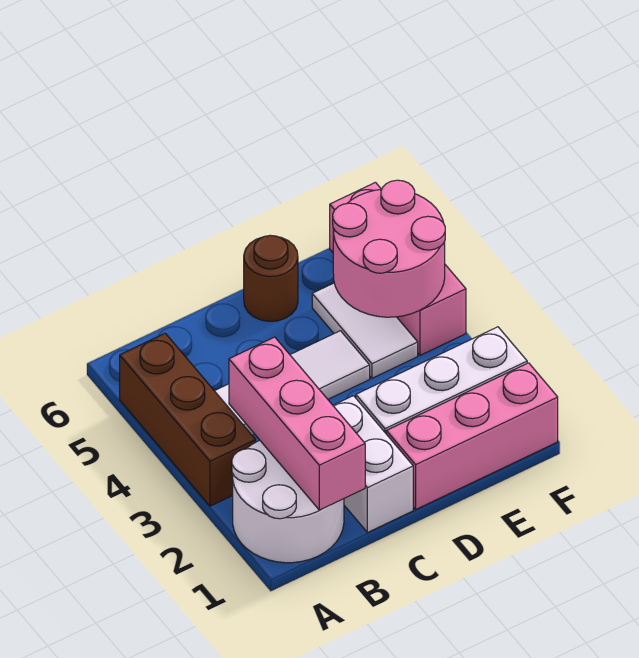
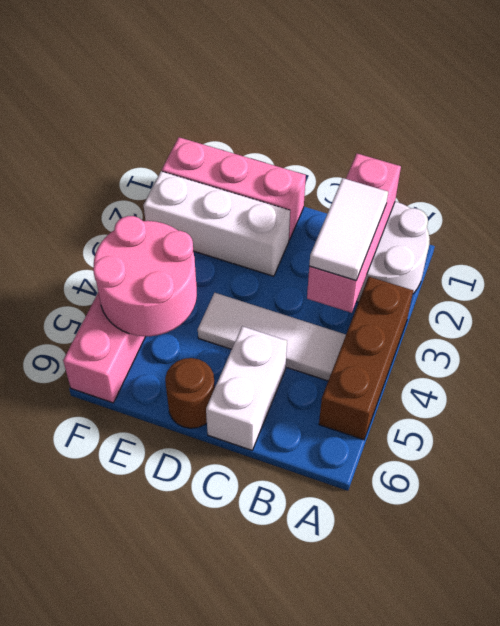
white 1x2 brick [333,396,413,533] -> white 1x2 brick moved to [206,326,287,450]
white 1x2 tile [312,283,418,378] -> white 1x2 tile moved to [309,178,388,281]

